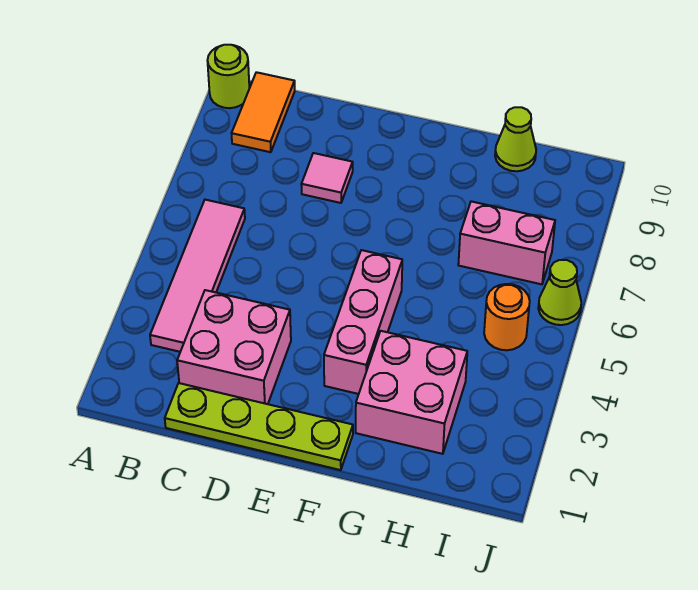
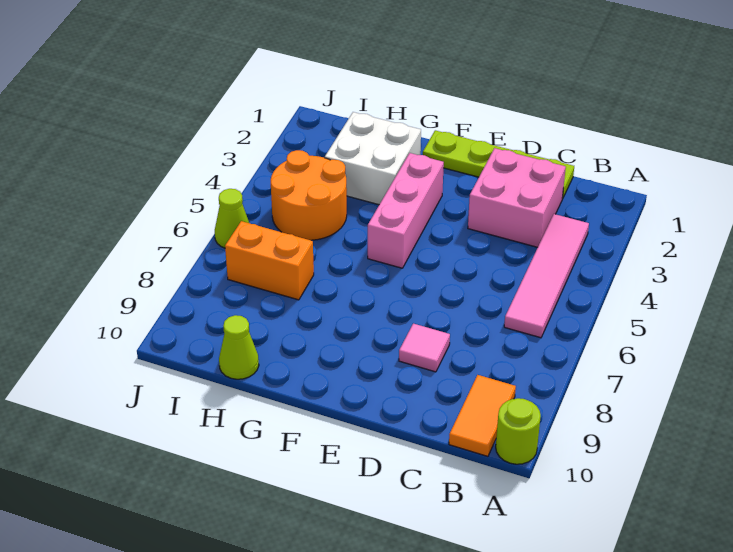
pink 2x2 brick [356,331,467,454] -> white 2x2 brick [325,112,421,205]
pink 1x2 brick [458,201,555,284] -> orange 1x2 brick [225,221,314,300]
orange 1x1 round brick [484,284,530,350] -> orange 2x2 round brick [271,150,347,240]

